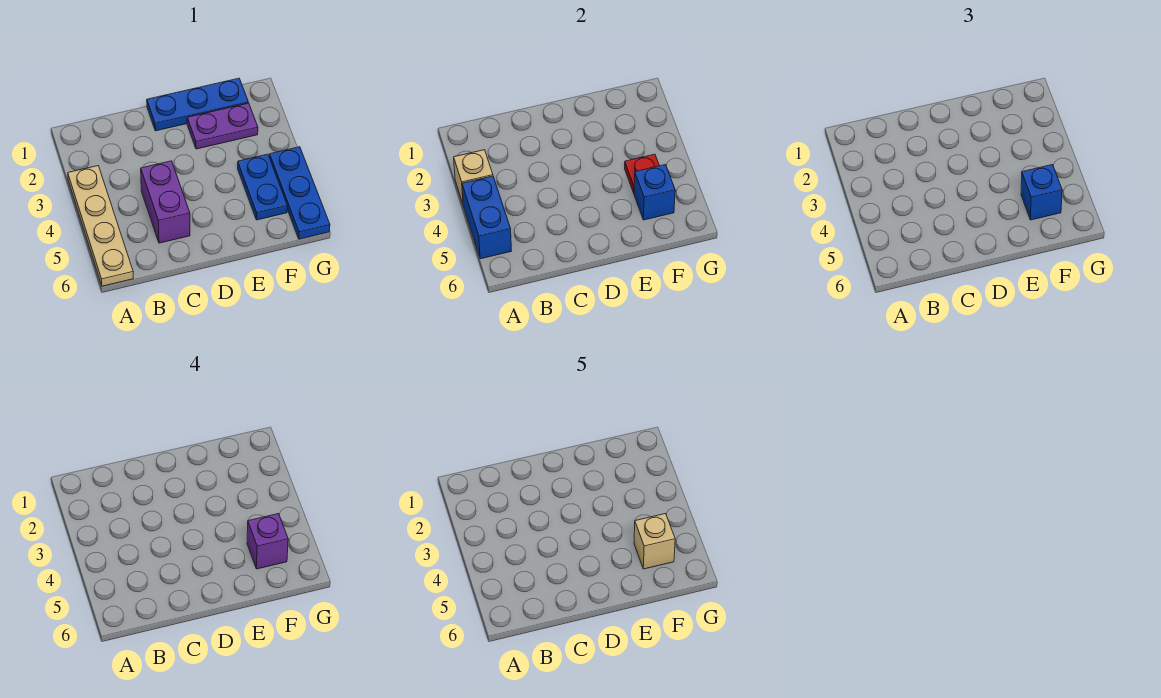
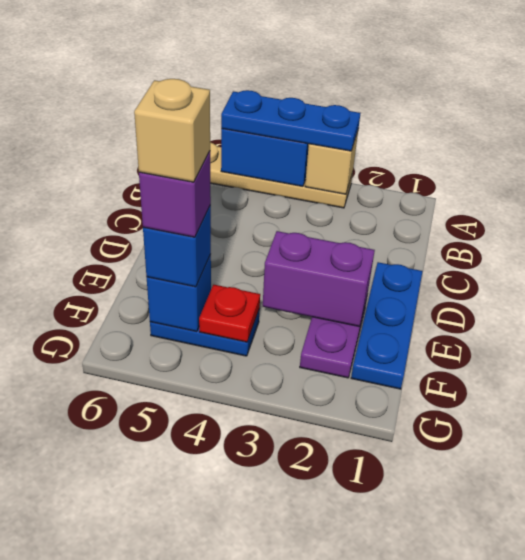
purple 1x2 brick [141,161,190,243] -> purple 1x2 brick moved to [263,231,375,327]
blue 1x3 plate [270,147,330,239] -> blue 1x3 plate moved to [221,90,360,151]

